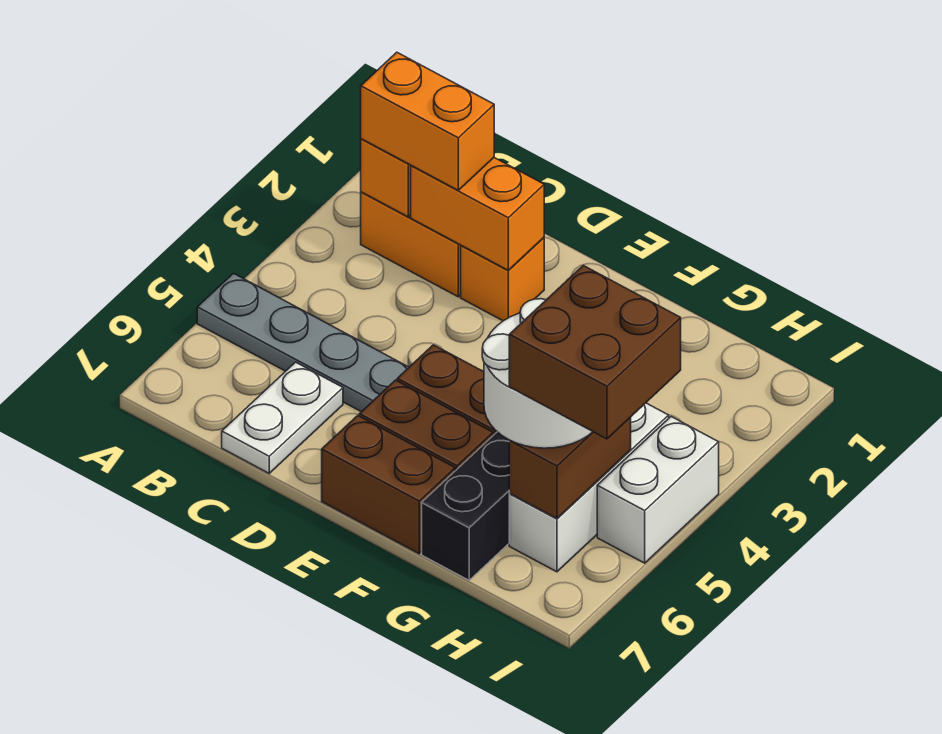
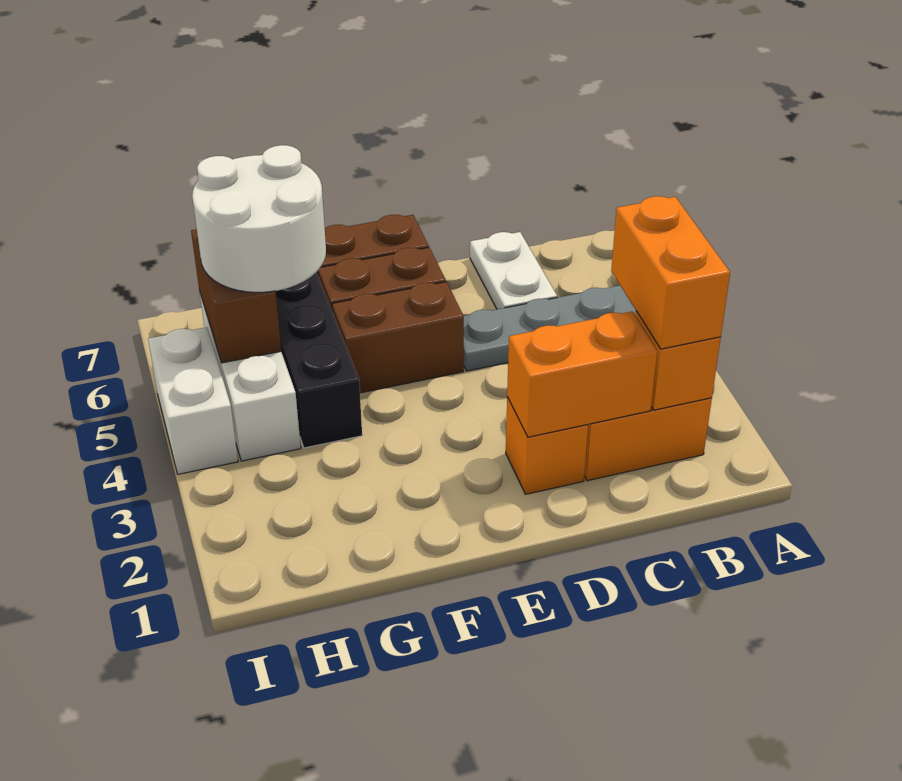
orange 1x2 brick [361,52,494,190] -> orange 1x2 brick turned to [611,196,730,349]
brown 2x2 brick [509,265,681,439] -> none

